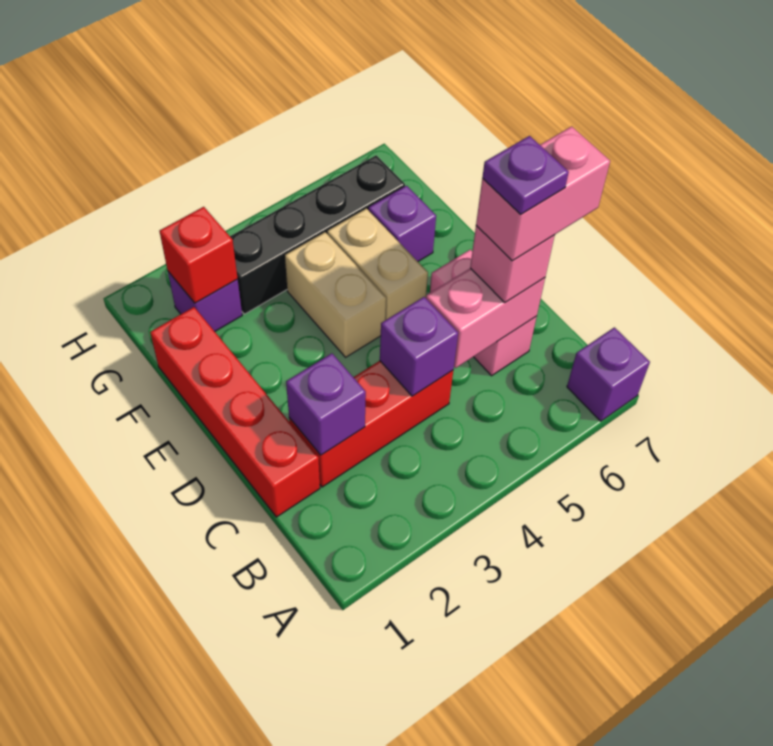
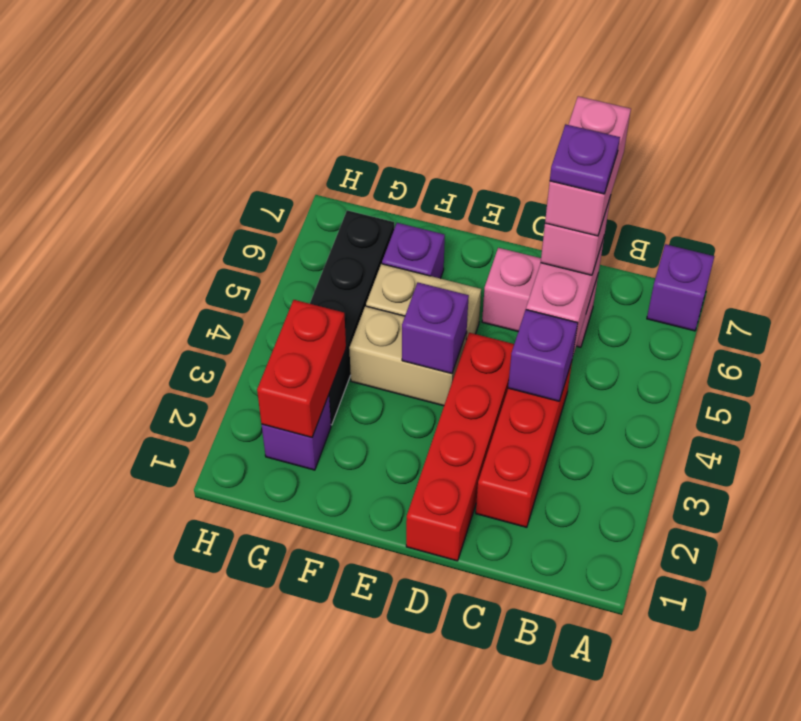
red 1x4 brick [150,307,320,517] -> red 1x4 brick turned to [406,333,514,561]
purple 1x1 brick [286,353,366,455] -> purple 1x1 brick moved to [402,283,469,374]
red 1x1 brick [159,207,238,303] -> red 1x2 brick [257,300,346,437]

